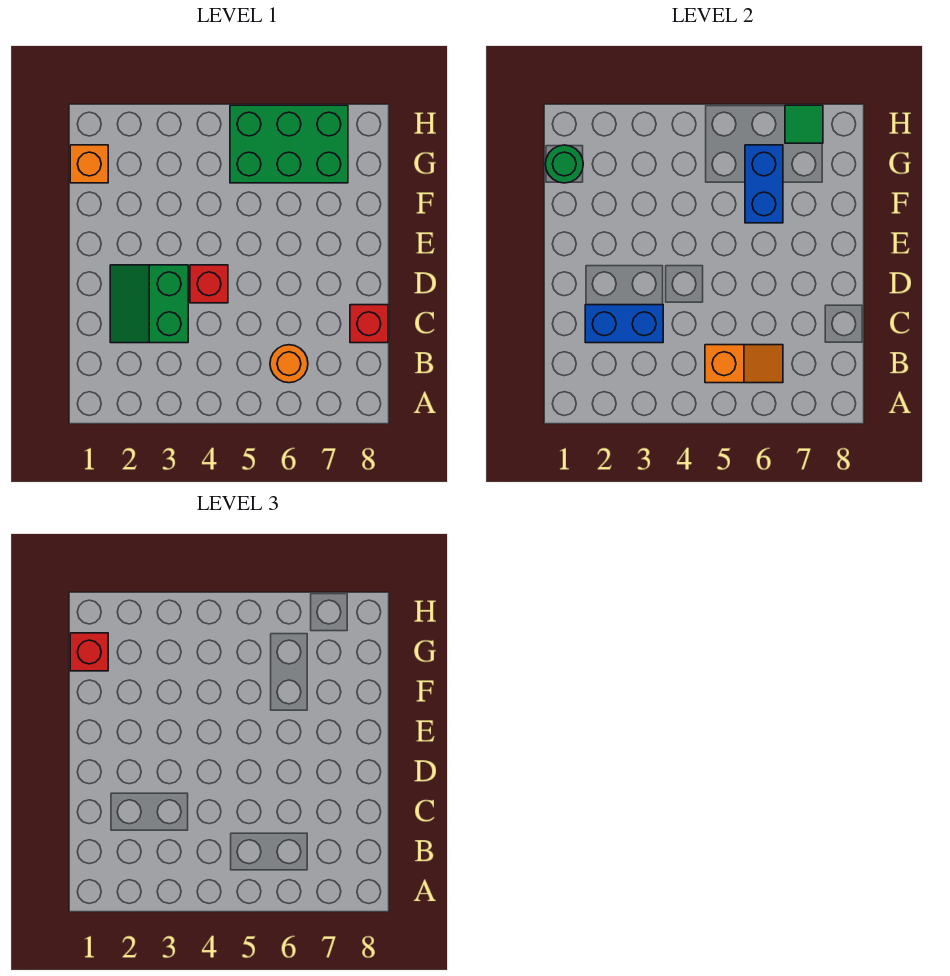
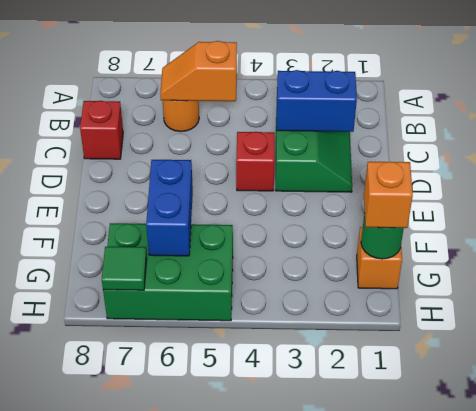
red 1x1 brick [70,633,108,671] -> orange 1x1 brick [364,162,413,228]

